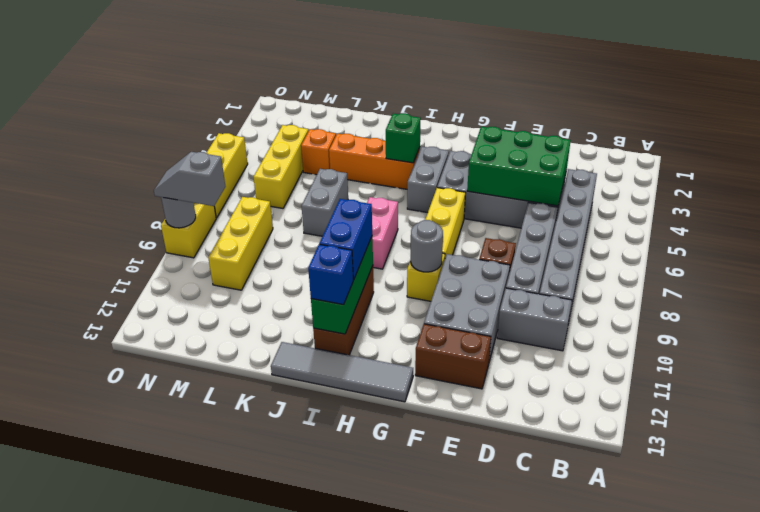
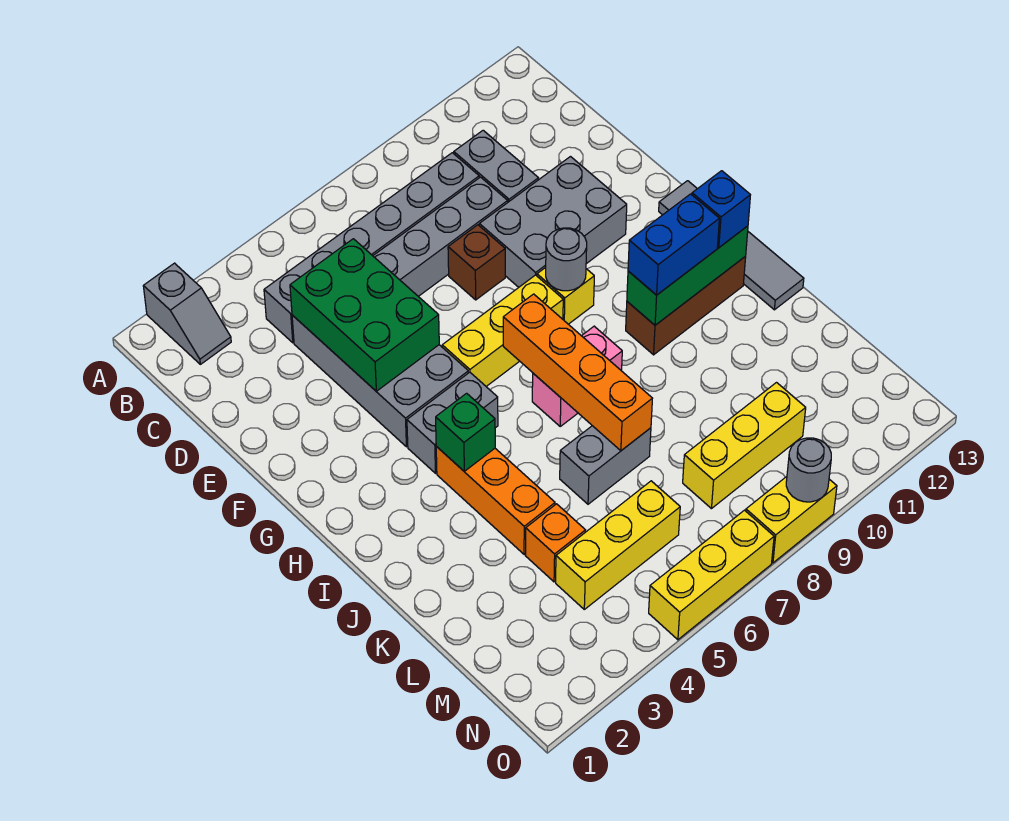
brown 1x2 brick [415,324,491,389] -> none
none -> orange 1x4 brick [503,294,653,451]
grey 1x2 slope [154,152,226,206] -> grey 1x2 slope moved to [143,263,231,364]

